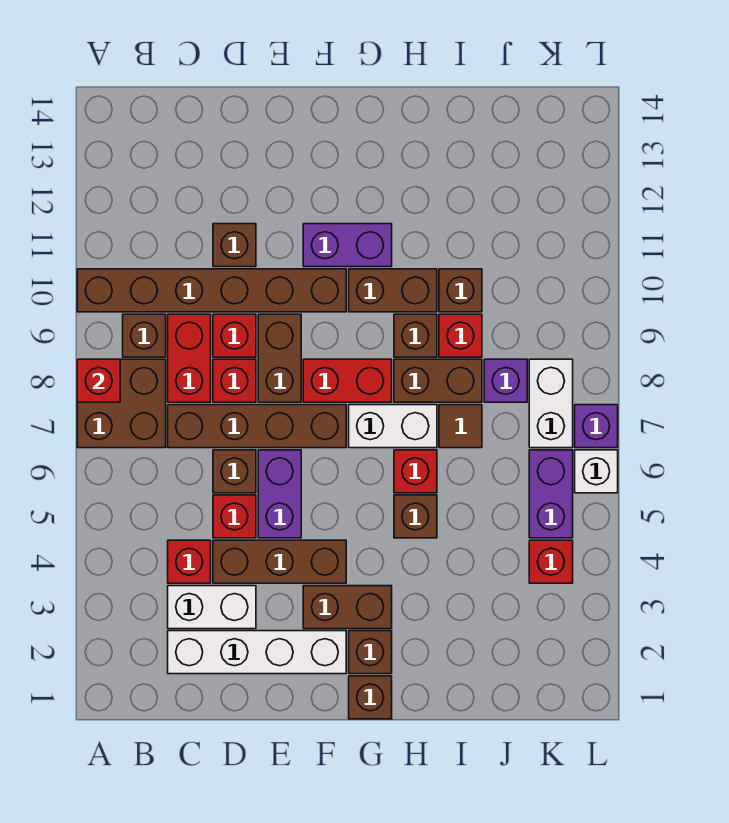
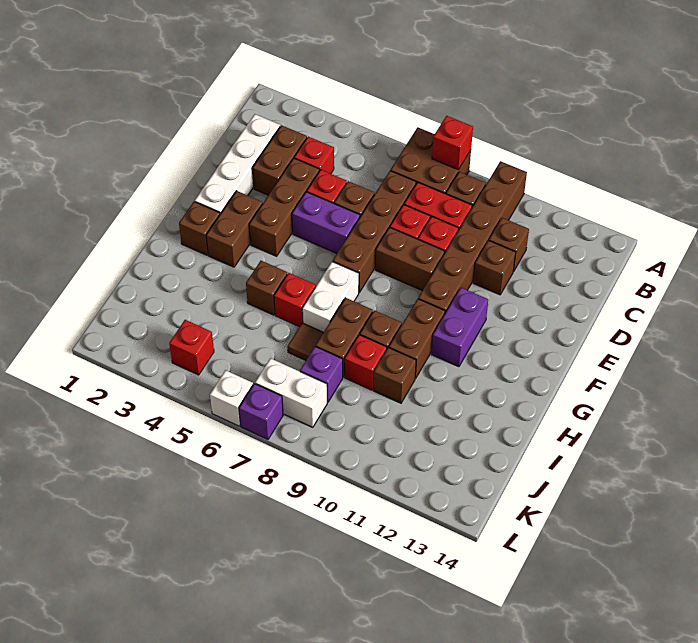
white 1x2 brick [168,586,256,629] -> brown 1x2 brick [252,125,307,195]
red 1x2 brick [303,359,392,402] -> none
brown 1x1 brick [349,676,392,719] -> brown 1x1 brick moved to [489,218,529,271]
purple 1x2 brick [529,450,573,538] -> none

